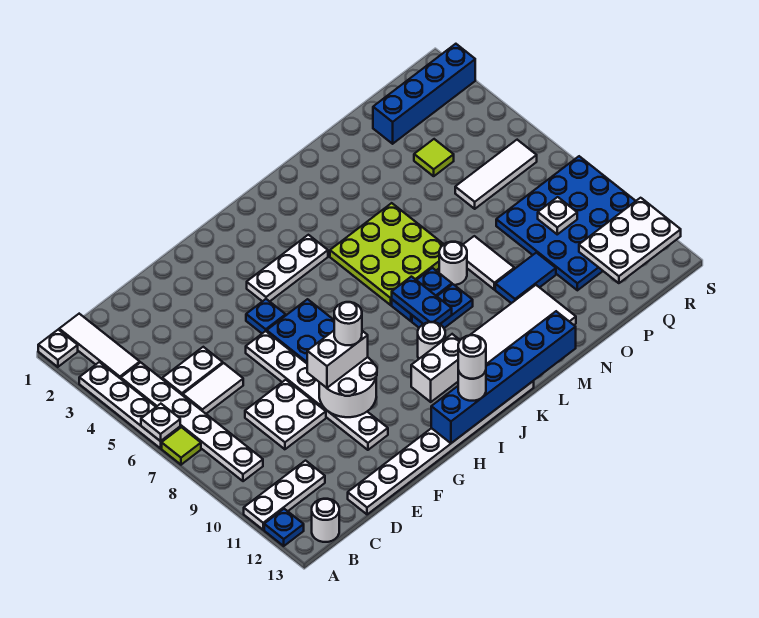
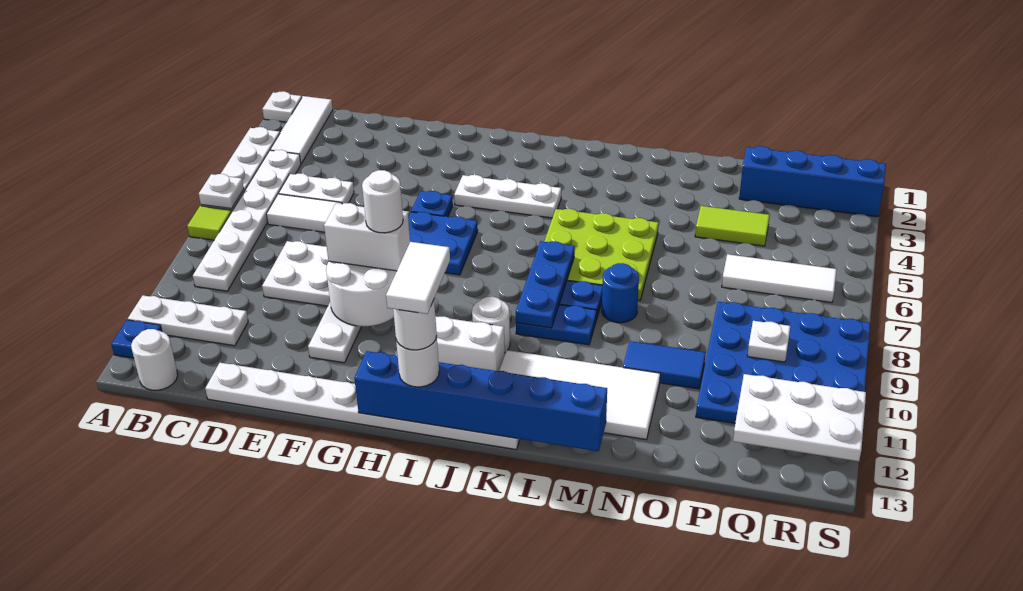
blue 1x2 plate [392,277,452,324] -> blue 1x3 plate [516,241,575,328]
white 1x1 round brick [439,242,467,285] -> blue 1x1 round brick [602,263,639,323]
white 1x2 tile [463,236,514,290] -> white 1x2 tile moved to [386,242,450,314]
lime 1x1 tile [414,139,454,176] -> lime 1x2 tile [695,206,770,246]

